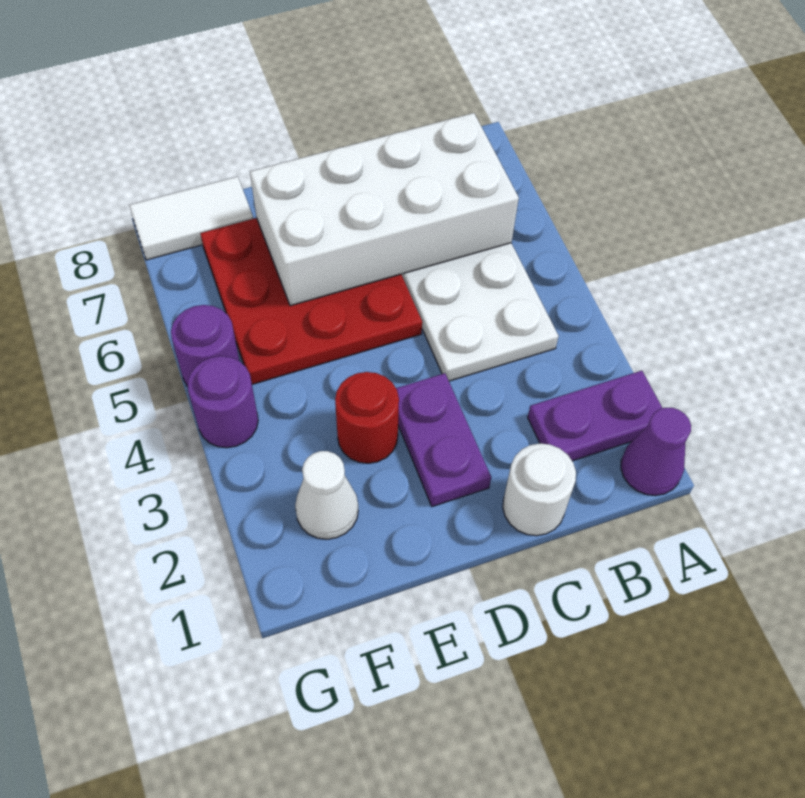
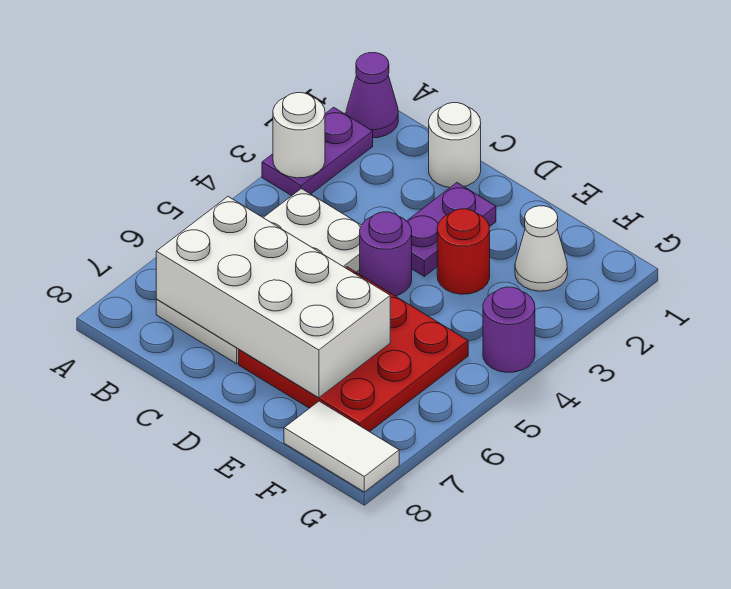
purple 1x2 plate [528,371,662,461] -> purple 1x2 plate turned to [262,107,373,196]
none -> white 1x1 round brick [273,93,325,178]
purple 1x1 round brick [171,305,239,386] -> purple 1x1 round brick moved to [360,212,412,296]

